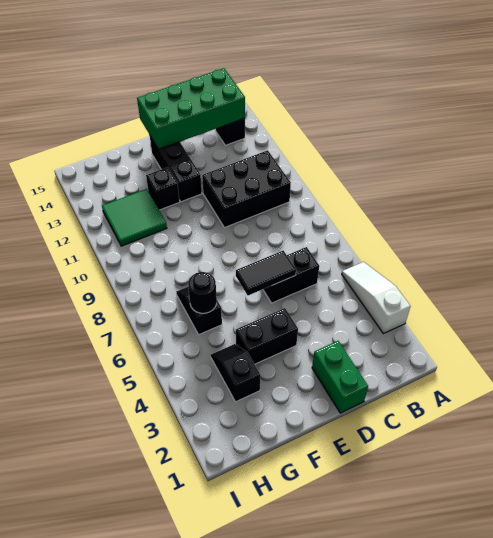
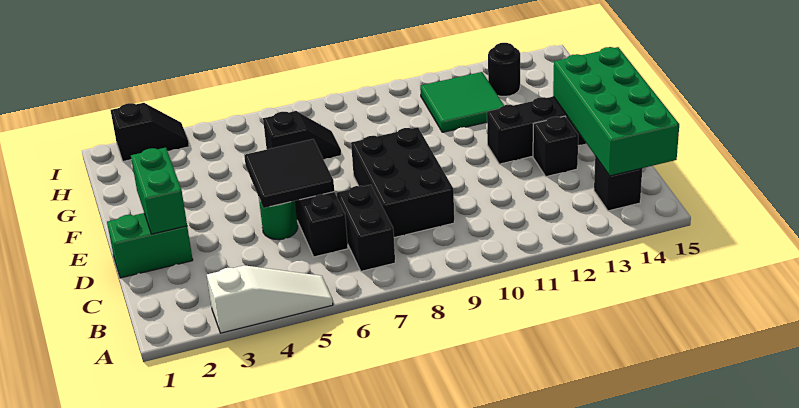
black 2x3 brick [202,150,291,228] -> black 2x3 brick moved to [351,127,454,238]
none -> green 1x2 brick [131,148,187,234]
none -> green 1x1 round brick [259,199,298,240]
black 1x2 tile [236,251,296,295] -> black 2x2 tile [244,139,334,208]
black 1x2 brick [236,308,298,364] -> black 1x2 brick moved to [337,185,395,271]
black 1x1 brick [146,167,180,210] -> black 1x1 brick moved to [533,116,578,177]
black 1x2 slope [211,344,260,402] -> black 1x2 slope moved to [111,103,189,161]
black 1x1 round brick [188,272,217,313] -> black 1x1 round brick moved to [488,43,520,96]

